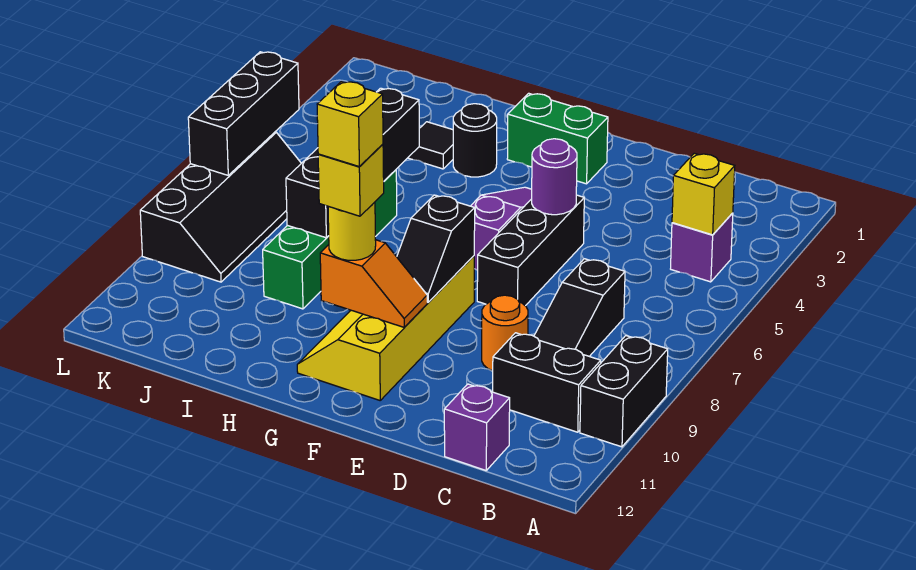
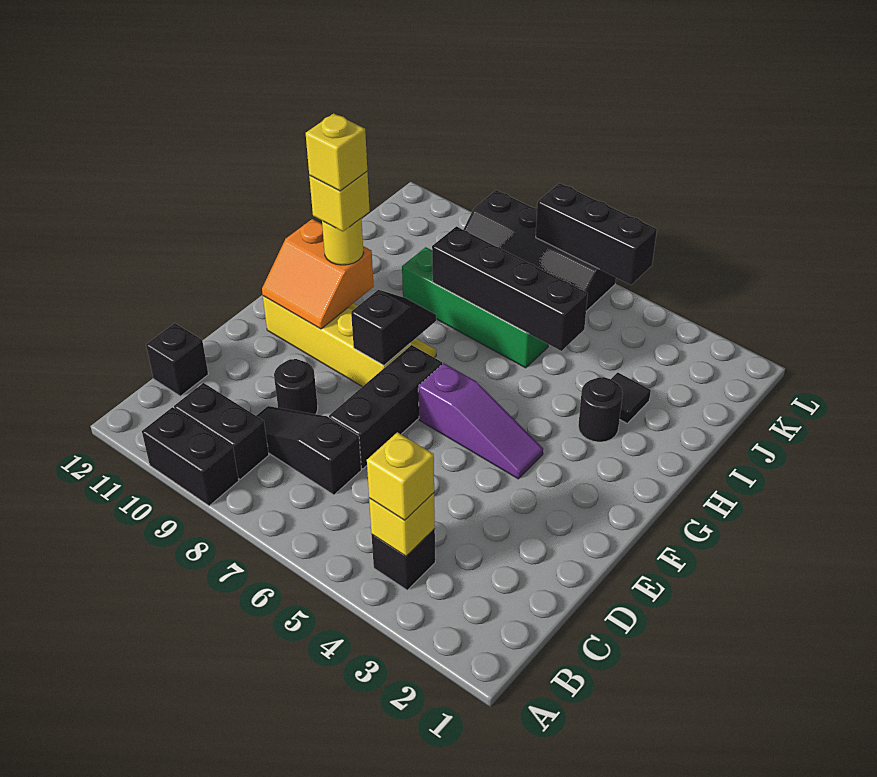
purple 1x1 brick [671,213,733,282] -> black 1x1 brick [372,529,435,590]
none -> yellow 1x1 brick [367,432,434,520]
black 1x2 brick [493,333,601,432] -> black 1x2 brick turned to [174,383,269,479]
purple 1x1 brick [444,384,510,470] -> black 1x1 brick [146,323,208,396]
orange 1x1 round brick [482,295,528,371] -> black 1x1 round brick [274,359,318,414]
black 1x3 brick [477,195,584,306] -> black 1x3 brick turned to [329,345,442,469]
purple 1x1 round brick [532,139,577,215] -> none
green 1x2 brick [507,93,608,184] -> none
black 1x2 slope [397,195,475,302] -> black 1x2 slope turned to [351,290,436,365]
orange 1x2 slope [320,240,427,327] -> orange 2x2 slope [262,219,374,329]

